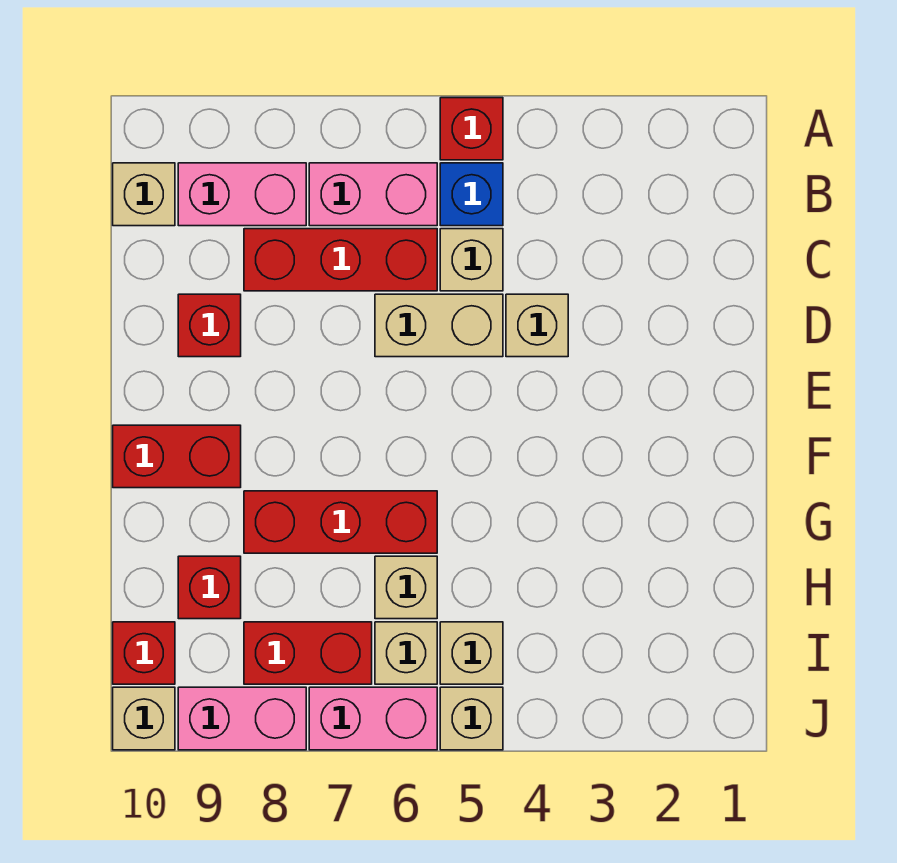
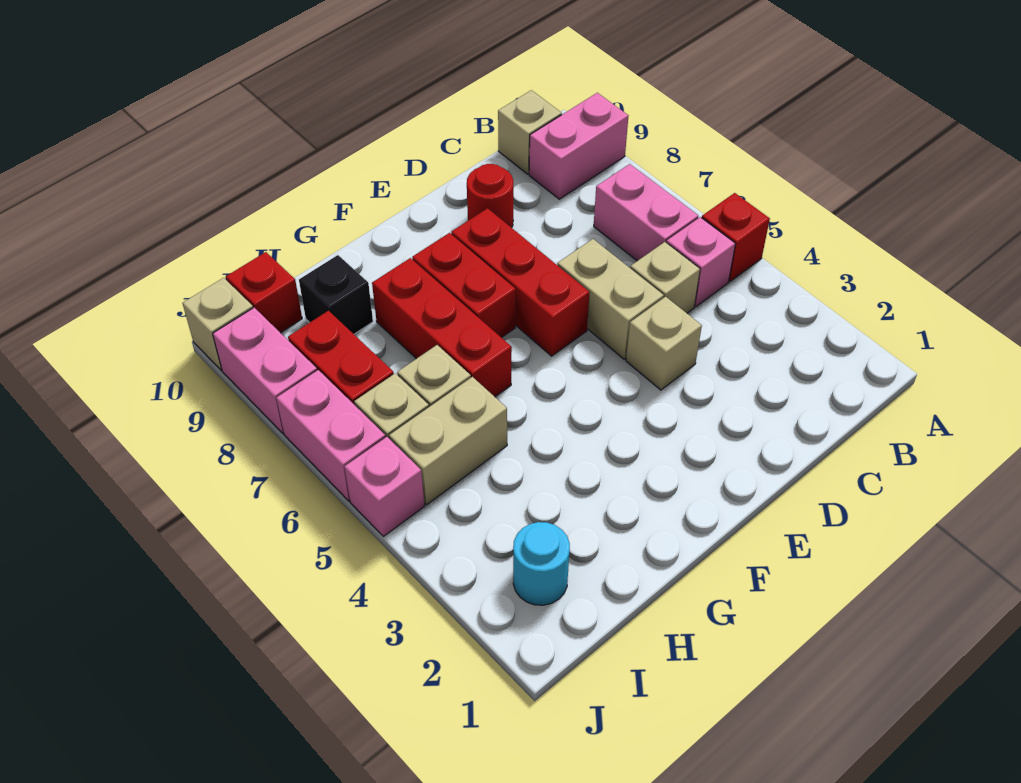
blue 1x1 brick [440,163,503,226] -> pink 1x1 brick [666,217,735,307]
pink 1x2 brick [178,163,306,226] -> pink 1x2 brick turned to [529,93,628,199]
red 1x3 brick [244,229,437,291] -> red 1x3 brick moved to [451,208,590,356]
red 1x1 brick [178,294,241,357] -> red 1x1 round brick [467,164,513,228]
red 1x2 brick [113,425,241,488] -> red 1x2 brick moved to [412,233,516,338]
red 1x1 brick [178,556,241,619] -> black 1x1 brick [299,255,373,334]
none -> cyan 1x1 round brick [513,522,570,605]
tan 1x1 brick [440,622,503,684] -> tan 1x2 brick [389,377,507,505]
tan 1x1 brick [440,687,503,750] -> pink 1x1 brick [344,437,424,536]

